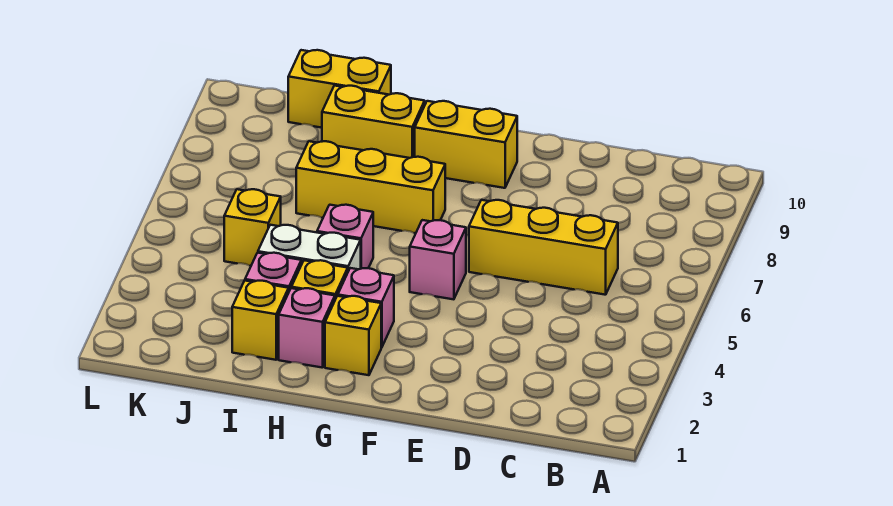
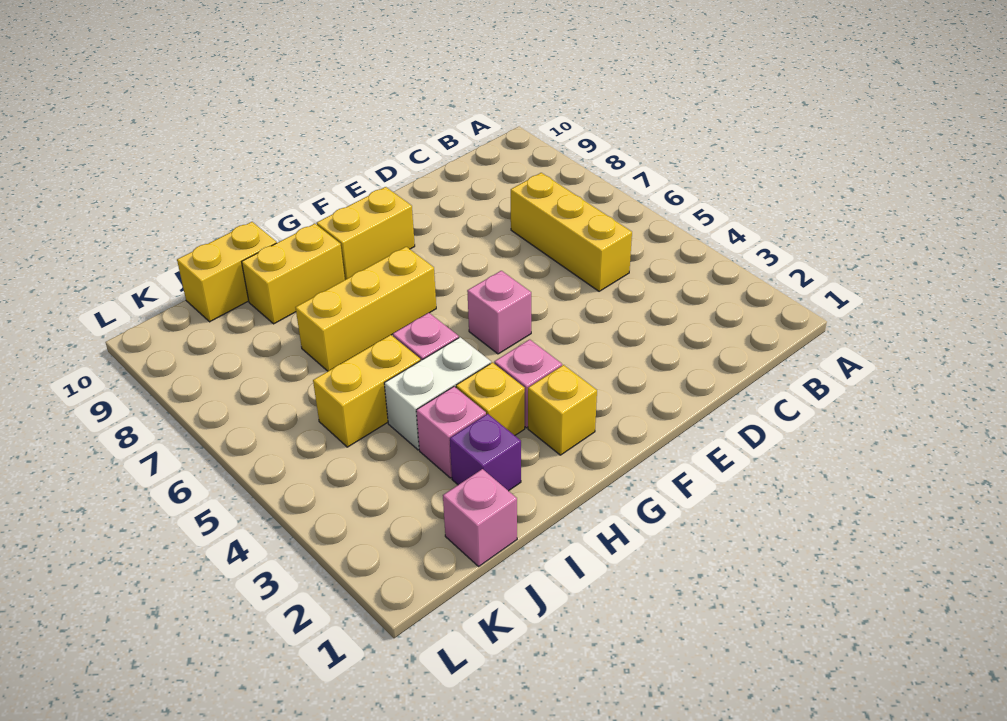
yellow 1x3 brick [469,200,618,295] -> yellow 1x3 brick turned to [511,173,632,291]
pink 1x1 brick [279,288,335,368] -> pink 1x1 brick moved to [443,469,517,566]
yellow 1x1 brick [232,281,289,360] -> purple 1x1 brick [450,414,521,491]
yellow 1x1 brick [224,189,281,266] -> yellow 1x2 brick [313,335,421,447]

